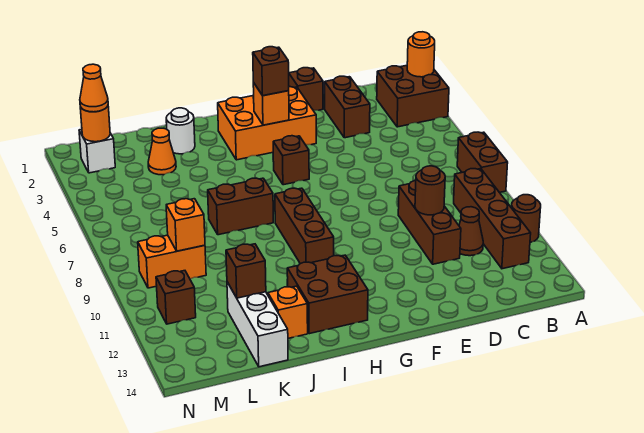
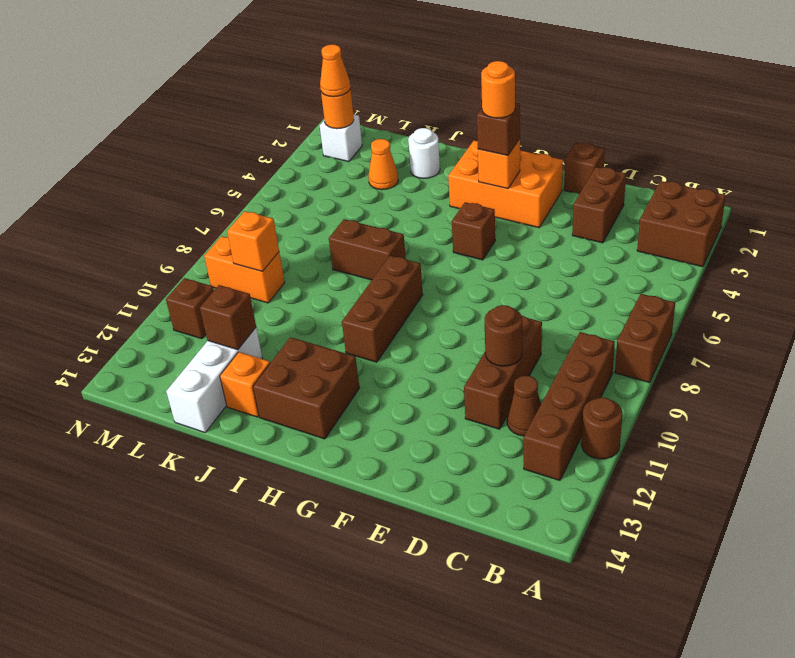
orange 1x1 round brick [407,32,435,77] -> orange 1x1 round brick moved to [481,61,515,118]

